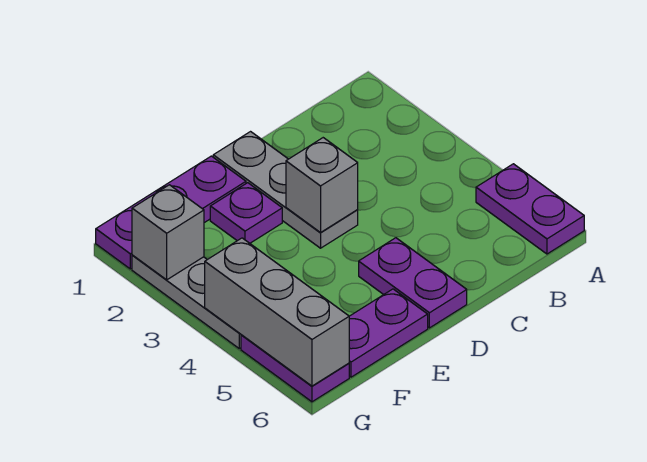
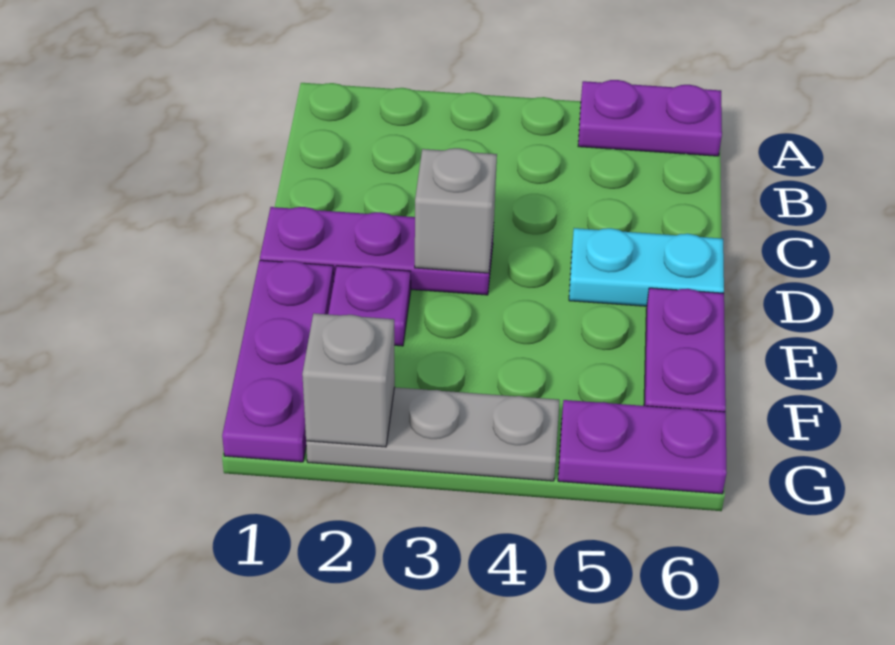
grey 1x3 plate [213,132,358,248] -> purple 1x3 plate [260,207,494,295]
purple 1x2 plate [359,238,467,328] -> cyan 1x2 plate [569,228,724,306]
grey 1x3 brick [205,238,349,386] -> none

